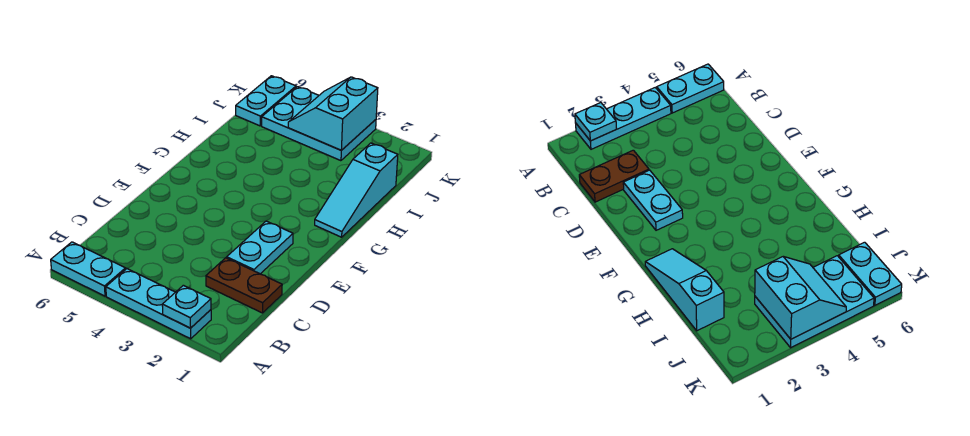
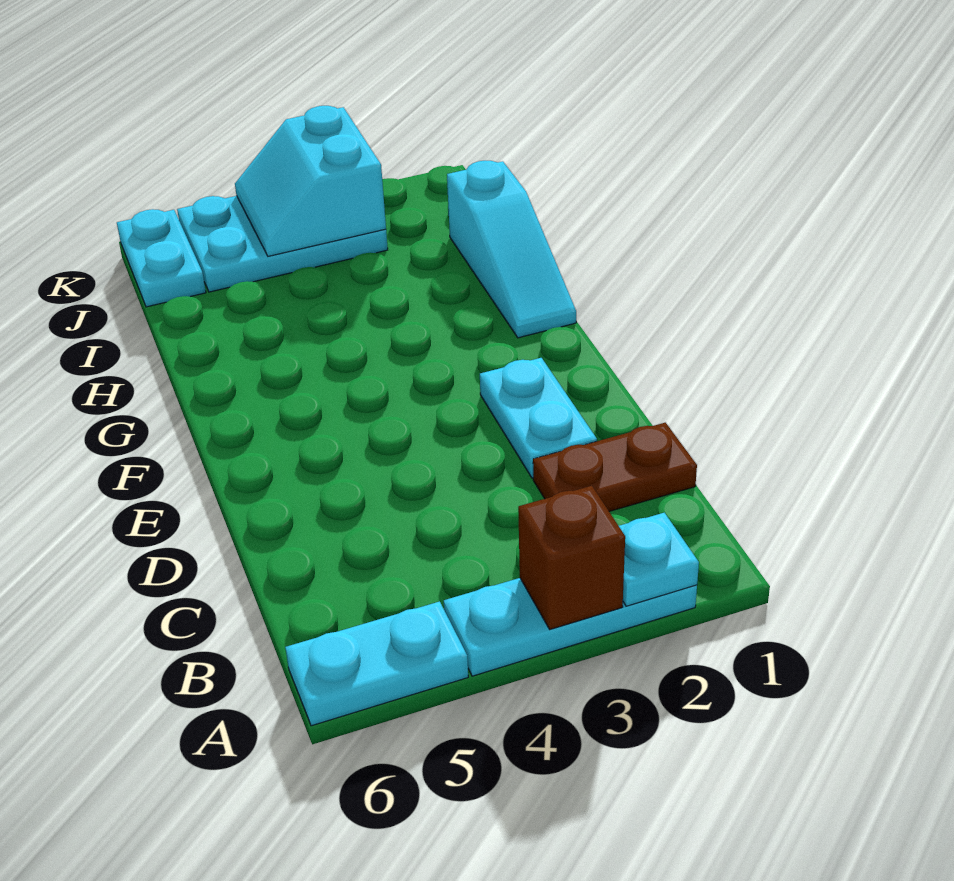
none -> brown 1x1 brick [518,486,625,629]

